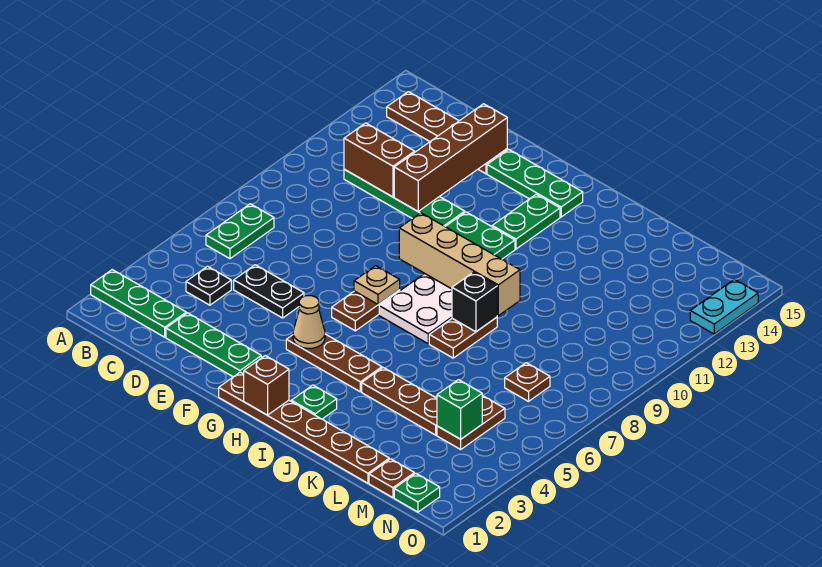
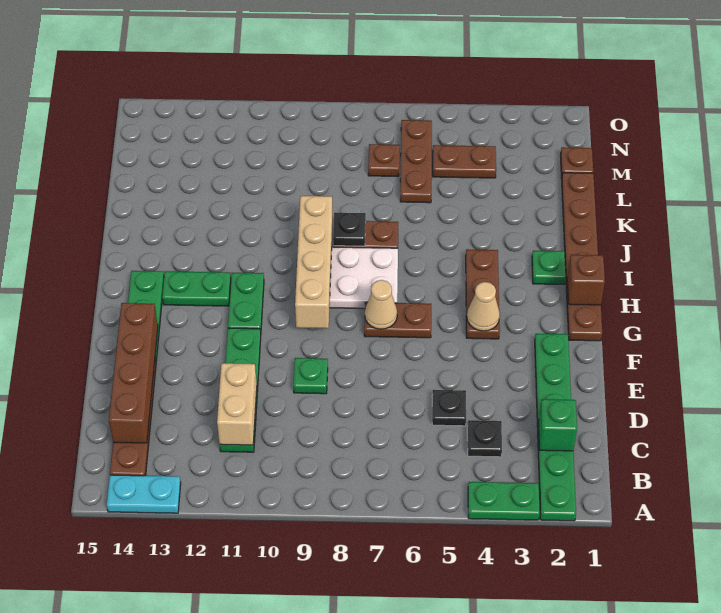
green 1x2 plate [206,204,274,259] -> green 1x2 plate moved to [468,482,540,520]
brown 1x2 brick [344,123,415,197] -> tan 1x2 brick [217,363,257,445]
black 1x2 plate [234,265,304,318] -> black 1x1 plate [432,390,466,426]
brown 1x4 brick [394,104,507,211] -> brown 1x4 brick turned to [109,303,158,443]
tan 1x1 plate [354,266,400,304] -> tan 1x1 cone [365,280,397,329]
brown 1x3 plate [362,368,437,435] -> brown 1x3 plate moved to [400,120,432,203]
black 1x1 brick [452,272,497,332] -> black 1x1 plate [333,213,366,246]
green 1x1 brick [437,380,482,439] -> green 1x1 brick moved to [538,399,577,451]
green 1x1 plate [394,473,440,512] -> green 1x1 plate moved to [293,358,328,394]
cyan 1x2 plate [690,279,758,334] -> cyan 1x2 plate moved to [107,475,181,513]

